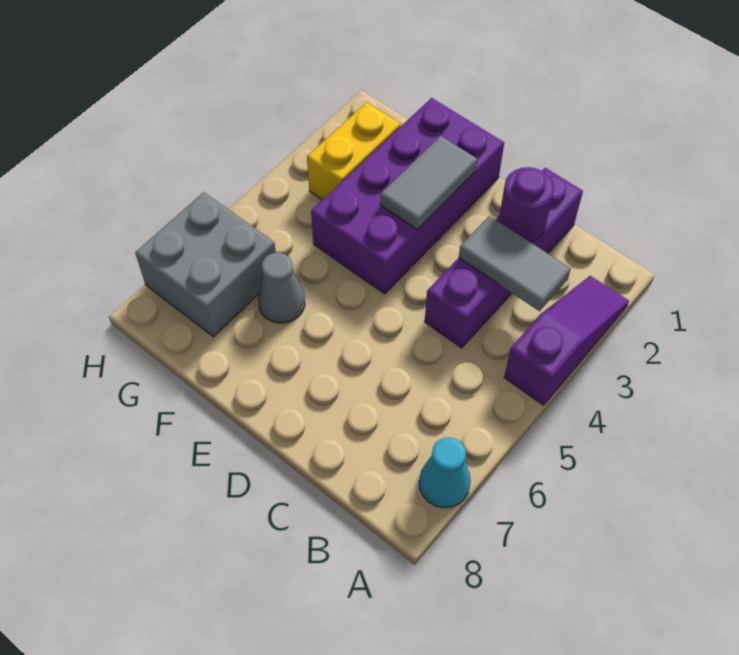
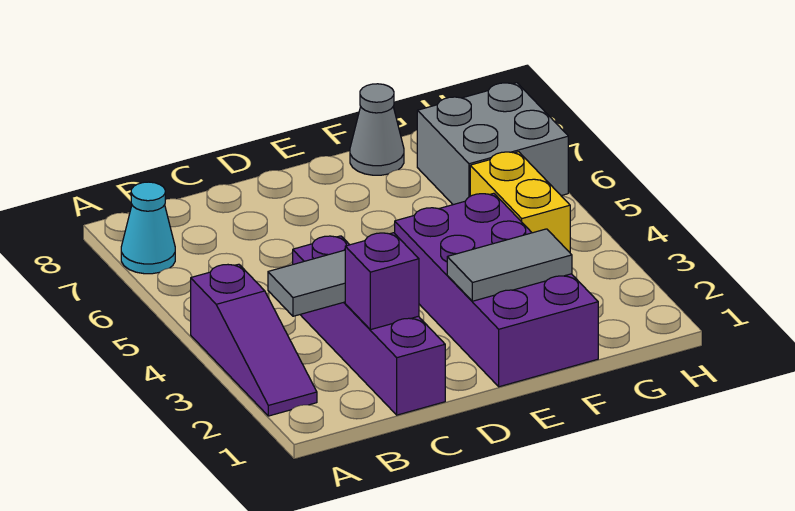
purple 1x1 round brick [498,167,554,242] -> purple 1x1 brick [345,233,419,330]
grey 1x2 tile [380,136,477,229] -> grey 1x2 tile turned to [447,229,572,301]
grey 1x1 cone [258,253,305,323] -> grey 1x1 cone moved to [350,84,404,175]
yellow 1x2 brick [307,102,401,200] -> yellow 1x2 brick moved to [470,152,570,252]

